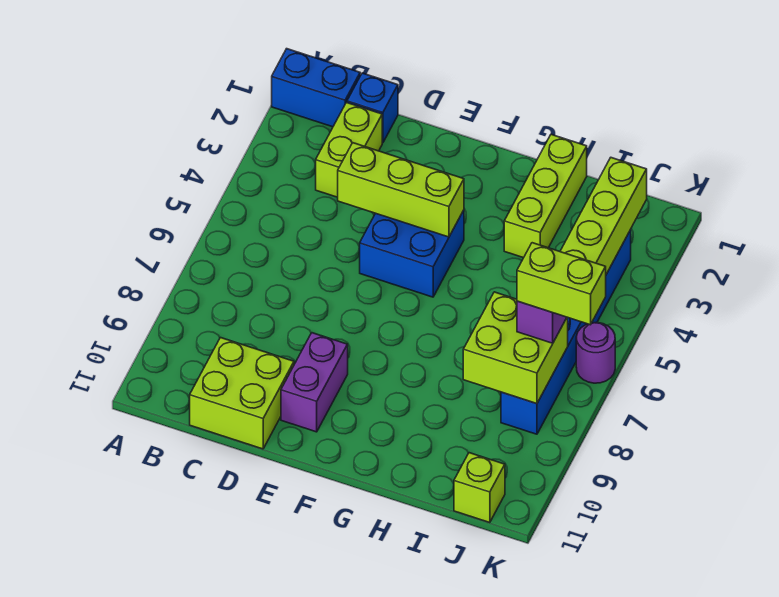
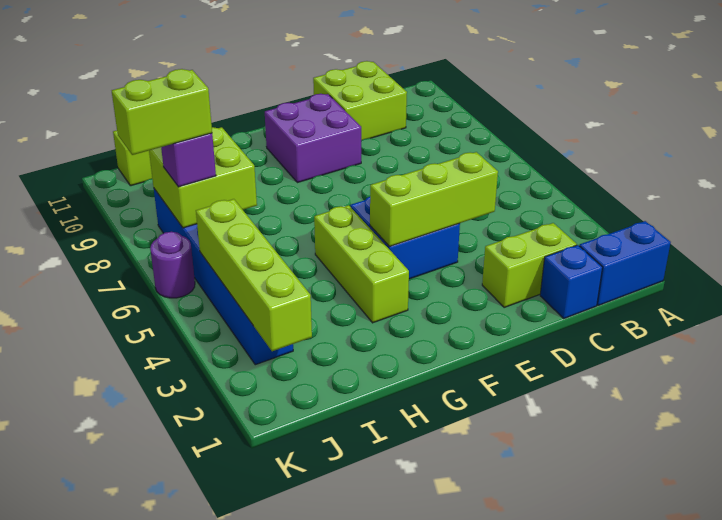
lime 1x2 brick [316,103,382,197] -> lime 1x2 brick turned to [482,223,577,308]
purple 1x2 brick [281,333,348,432] -> purple 2x2 brick [265,94,361,183]
lime 1x3 brick [504,134,587,258] -> lime 1x3 brick moved to [314,205,409,323]

